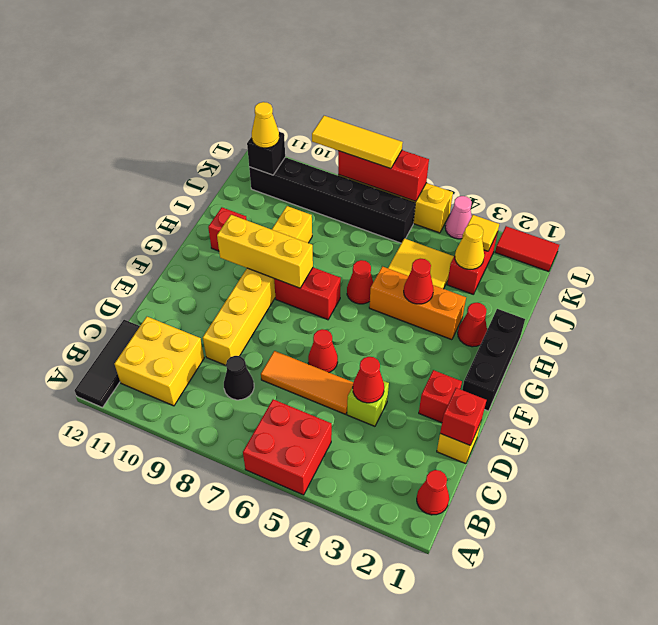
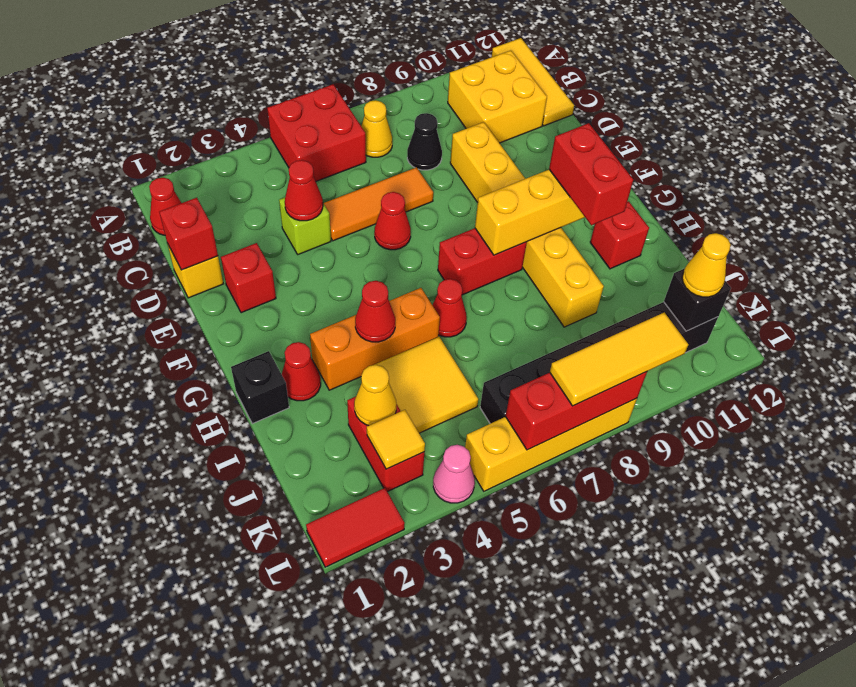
black 1x3 tile [75,320,140,407] -> yellow 1x3 tile [492,38,574,126]
none -> yellow 1x1 cone [361,100,392,157]
black 1x3 brick [462,309,525,411] -> black 1x1 brick [231,351,289,424]
none -> red 1x2 brick [549,123,633,225]

